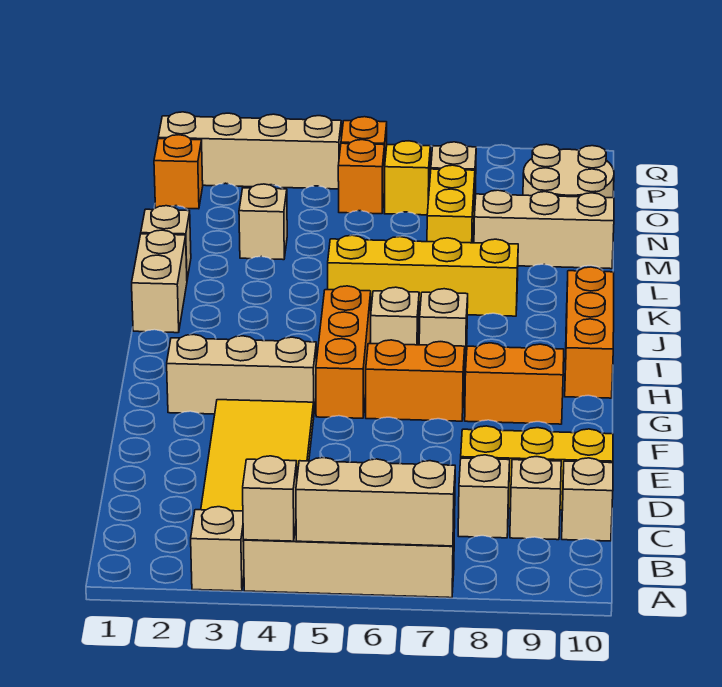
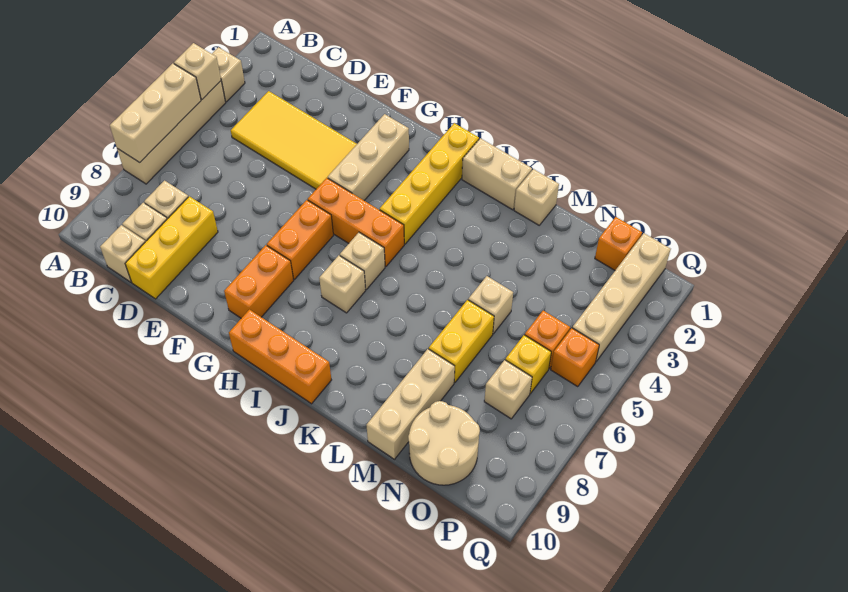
yellow 1x4 brick [328,235,518,316] -> yellow 1x4 brick moved to [380,123,479,244]
tan 1x1 brick [239,184,287,260] -> tan 1x1 brick moved to [468,276,513,334]
yellow 1x2 brick [427,165,475,243] -> yellow 1x2 brick turned to [429,300,494,383]

